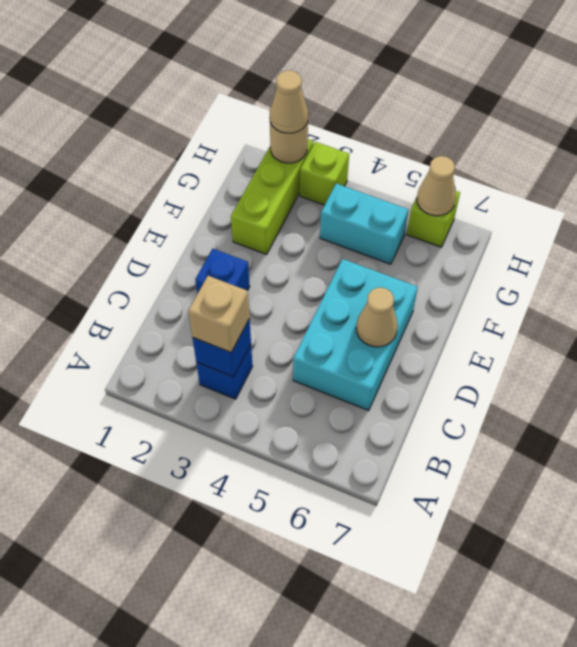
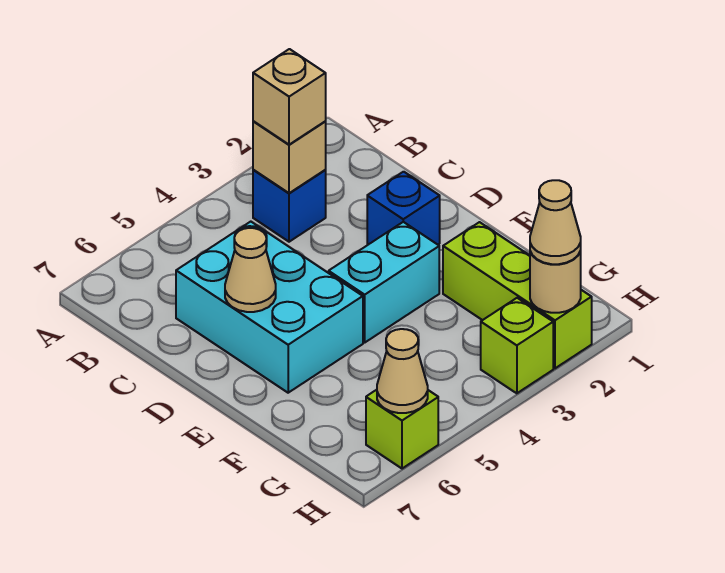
blue 1x1 brick [193,319,251,377] -> tan 1x1 brick [253,121,326,193]
cyan 1x2 brick [320,184,409,264] -> cyan 1x2 brick moved to [329,222,439,342]

